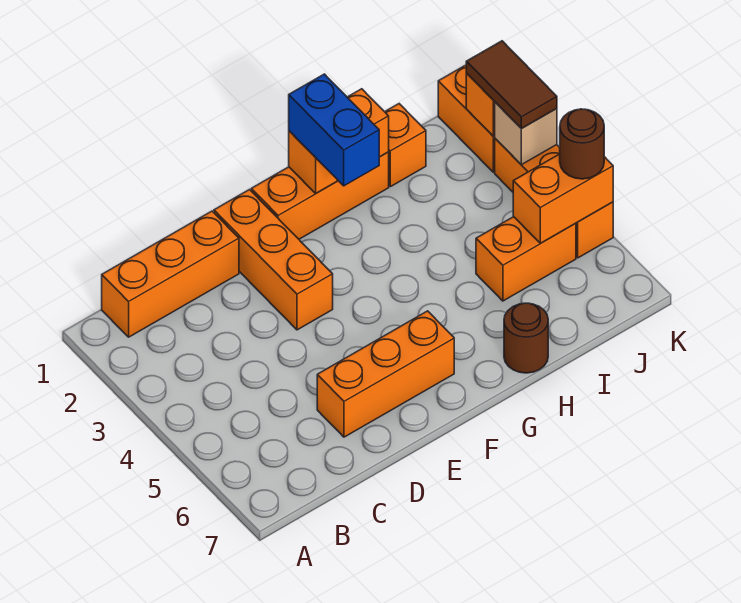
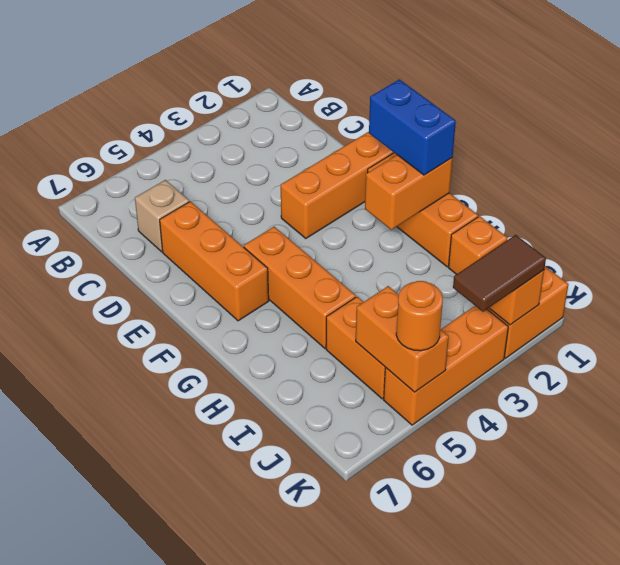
orange 1x3 brick [102,211,239,337] -> orange 1x3 brick moved to [244,227,356,348]
orange 1x2 brick [289,89,389,193] -> orange 1x2 brick turned to [365,155,453,230]
blue 1x2 brick [289,74,379,186] -> blue 1x2 brick turned to [369,79,456,175]
brown 1x1 round brick [504,303,548,373] -> none
tan 1x1 brick [495,102,557,165] -> tan 1x1 brick moved to [135,180,189,252]
brown 1x1 round brick [560,109,604,179] -> orange 1x1 round brick [396,281,443,351]

